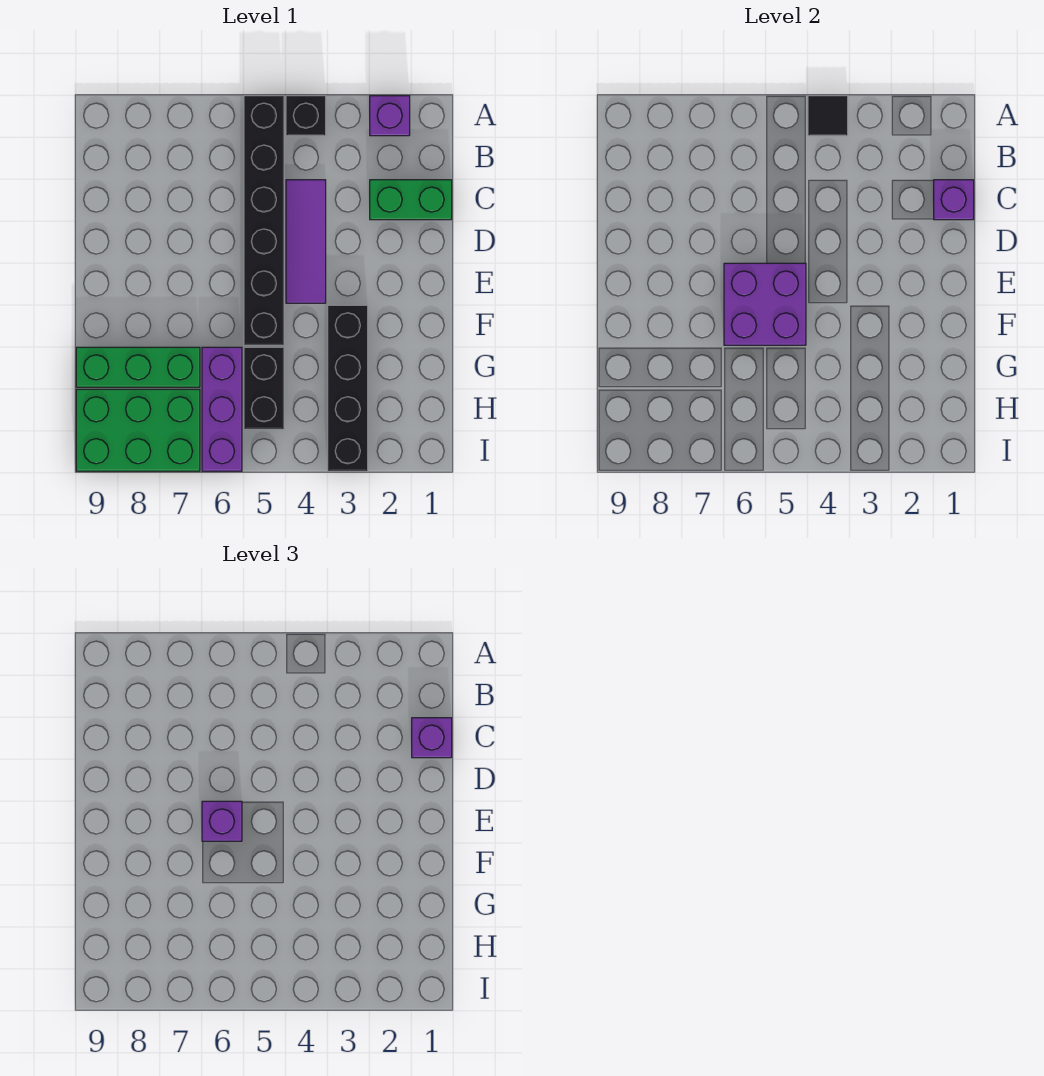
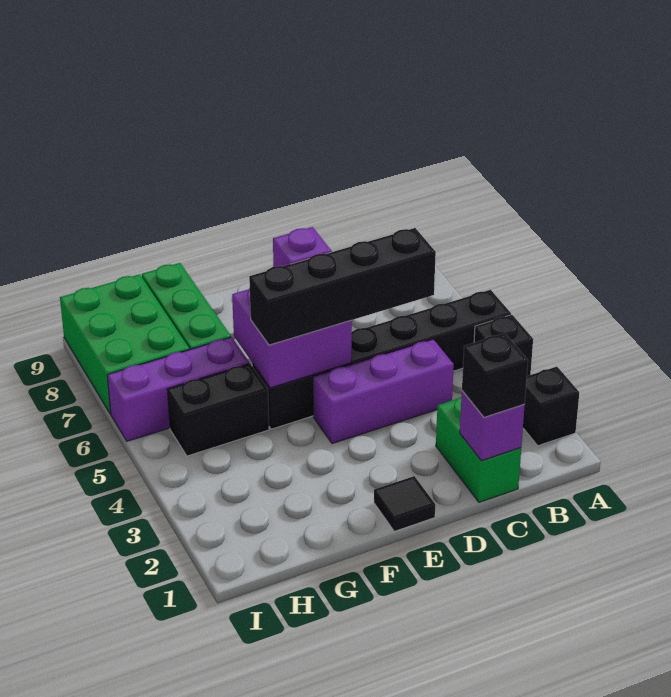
purple 1x1 brick [370,96,410,136] -> black 1x1 brick [523,367,579,446]
black 1x1 tile [808,96,848,136] -> black 1x1 tile moved to [374,476,435,531]
purple 1x1 brick [412,718,452,758] -> black 1x1 brick [462,333,528,417]
purple 1x3 tile [286,180,326,303] -> purple 1x3 brick [313,339,454,444]
black 1x4 brick [328,305,368,471] -> black 1x4 brick moved to [249,228,436,345]

